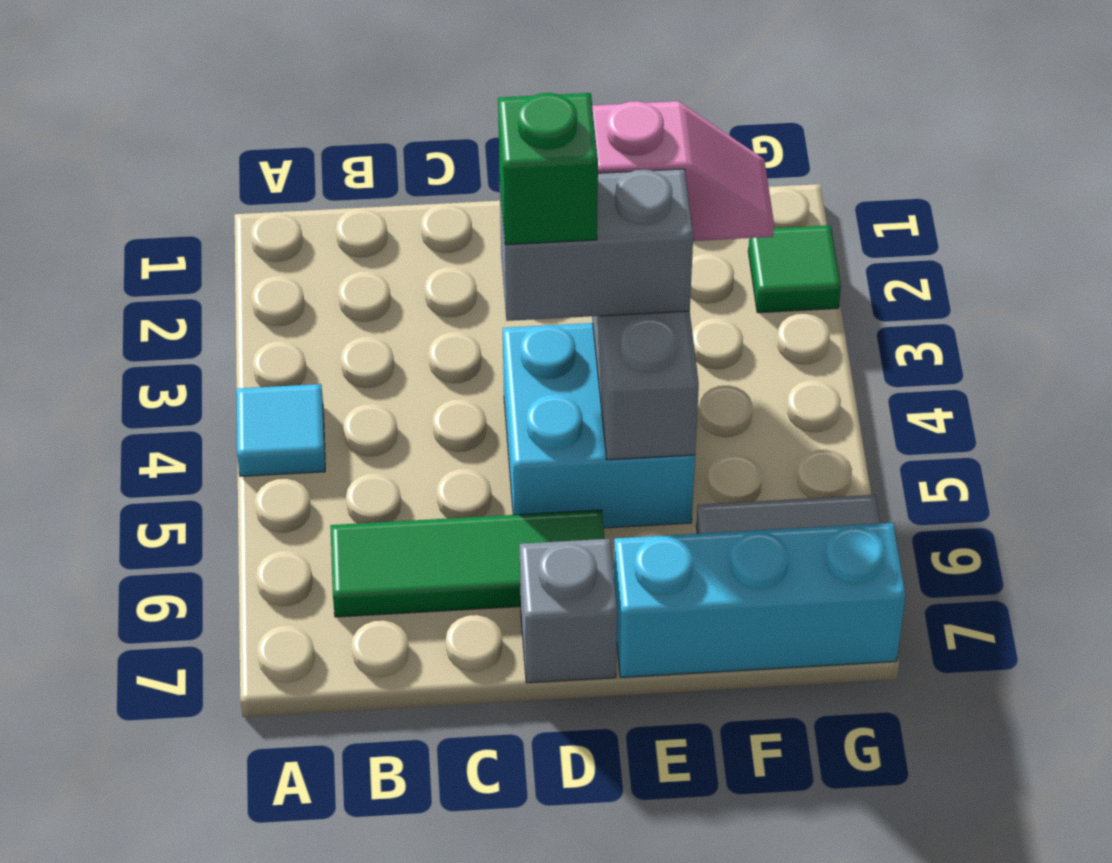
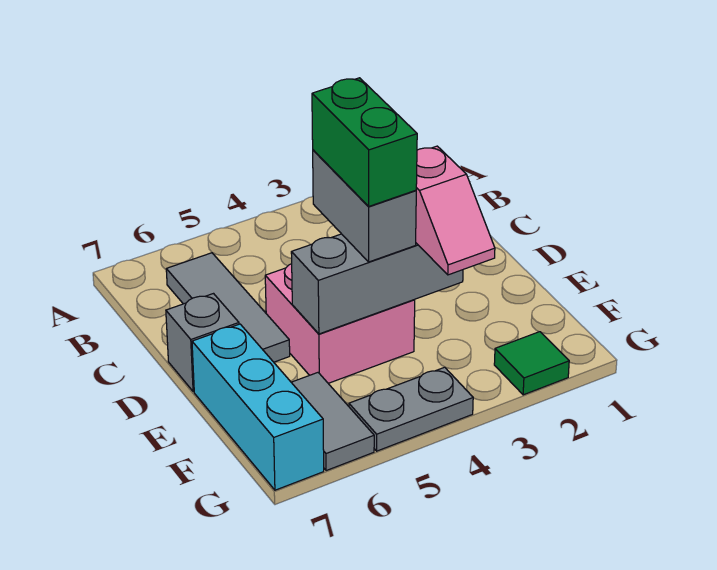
cyan 1x1 tile [236,384,325,476] -> none
green 1x3 tile [330,510,605,617] -> grey 1x3 tile [166,253,290,362]
cyan 2x2 brick [503,323,695,528] -> pink 2x2 brick [265,264,415,383]
green 1x1 brick [498,93,598,245] -> green 1x2 brick [312,78,417,206]
none -> grey 1x2 plate [349,367,473,451]

